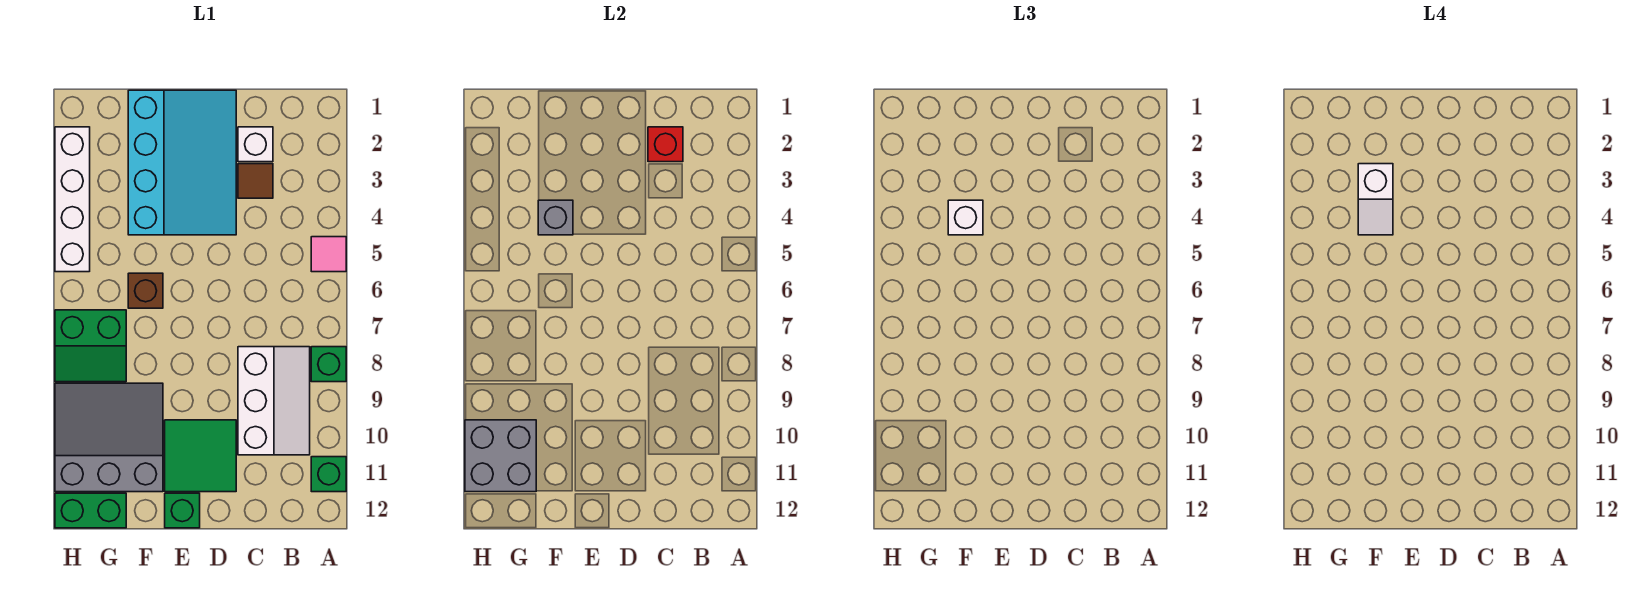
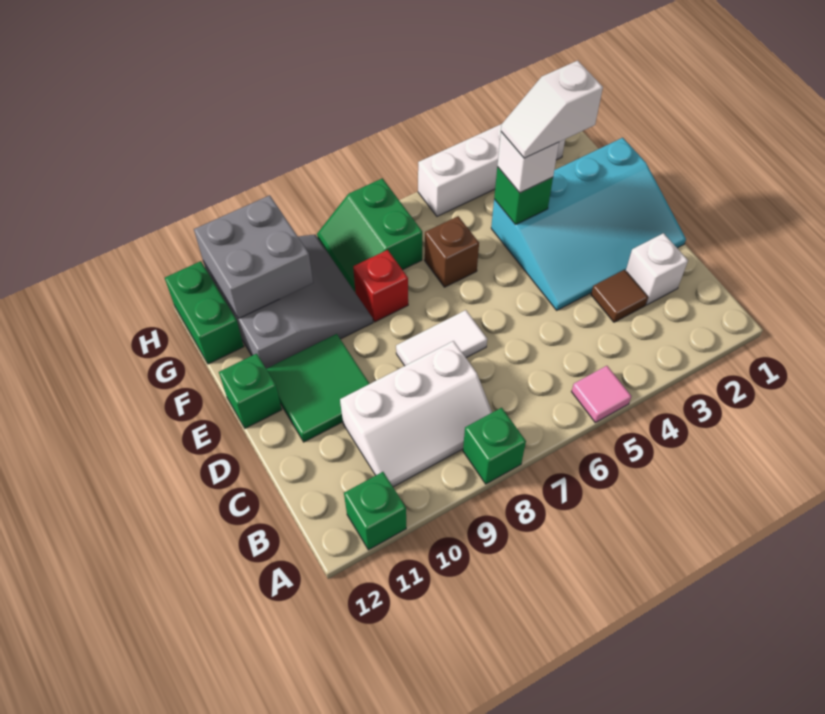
red 1x1 brick [648,127,683,162] -> red 1x1 brick moved to [353,250,408,322]
none -> white 1x2 tile [396,310,487,366]
grey 1x1 brick [538,200,573,235] -> green 1x1 brick [494,167,553,225]

